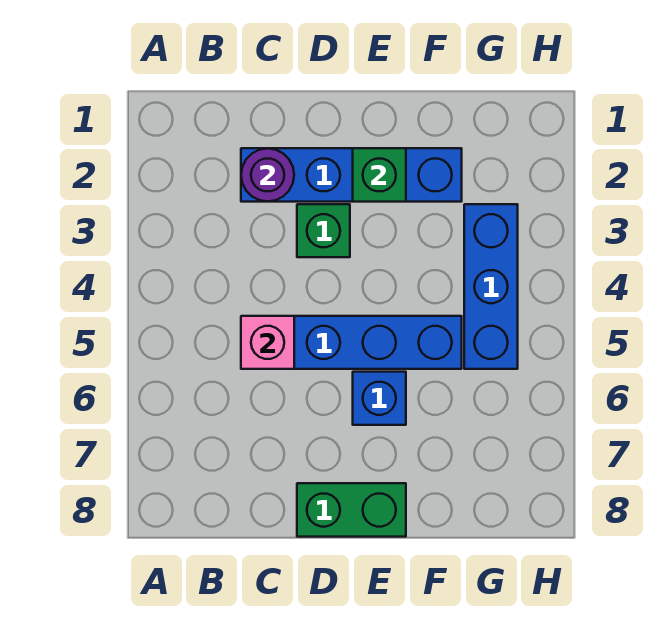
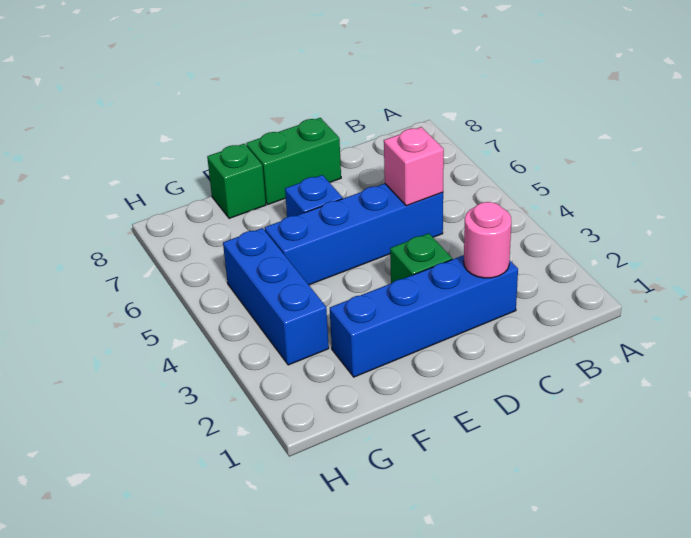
purple 1x1 round brick [241,148,294,202] -> pink 1x1 round brick [464,202,511,278]
green 1x1 brick [353,148,406,202] -> green 1x1 brick moved to [207,144,266,218]

